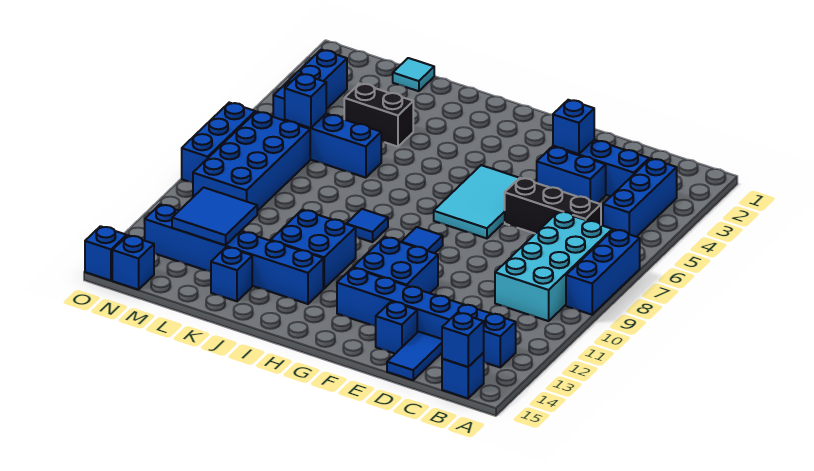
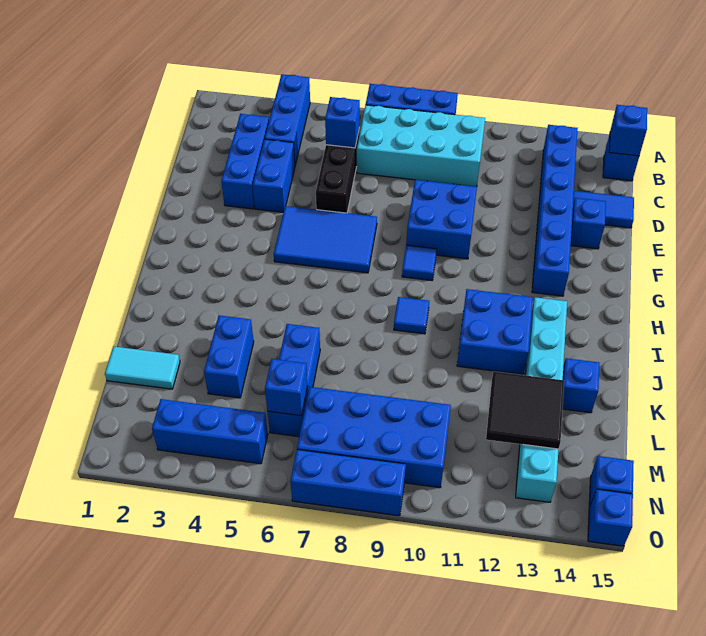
blue 1x3 brick [603,158,677,237] -> blue 1x3 brick turned to [265,74,310,165]
blue 1x1 brick [553,100,594,154] -> blue 1x1 brick moved to [325,97,360,148]
cyan 2x3 tile [434,165,519,238] -> blue 2x3 tile [274,206,377,273]
blue 2x2 brick [353,237,438,293] -> blue 2x2 brick moved to [406,180,477,259]
blue 1x6 brick [145,204,323,304] -> cyan 1x6 brick [516,297,567,502]
black 1x2 brick [344,83,413,147] -> blue 1x2 brick [204,315,254,398]
cyan 1x1 tile [393,58,434,91] -> cyan 1x2 tile [105,347,180,389]
blue 2x2 tile [172,187,257,245] -> black 2x2 tile [486,372,564,449]

